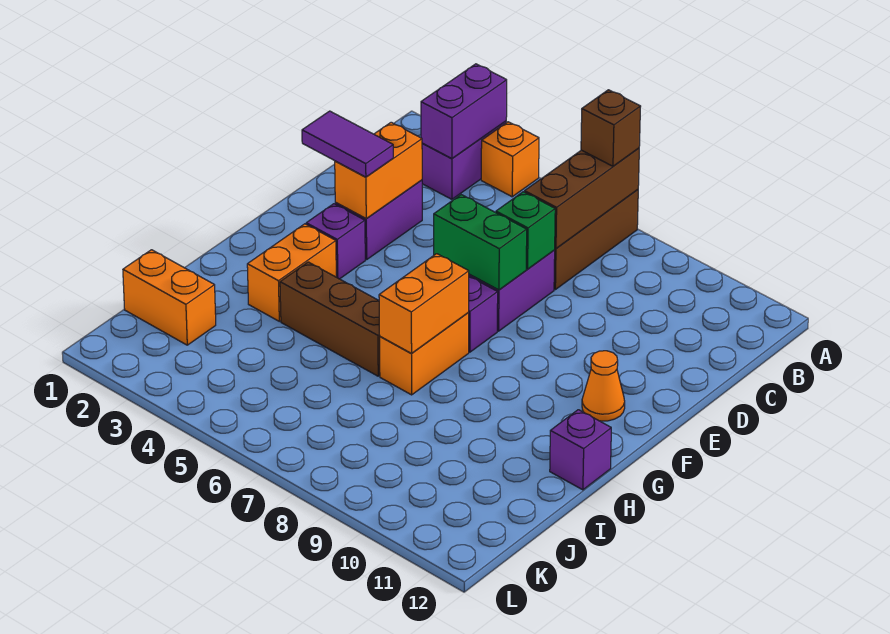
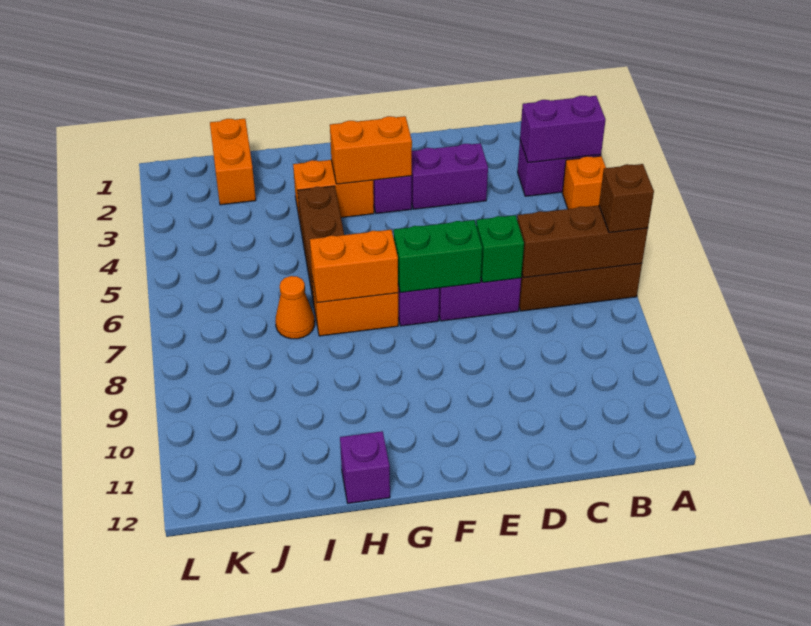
orange 1x2 brick [335,122,422,219] -> orange 1x2 brick moved to [330,116,412,184]
purple 1x2 tile [302,111,393,177] -> none
green 1x2 brick [434,195,527,290] -> green 1x2 brick turned to [394,220,482,293]
orange 1x1 cone [582,351,625,421] -> orange 1x1 cone moved to [275,276,315,339]

